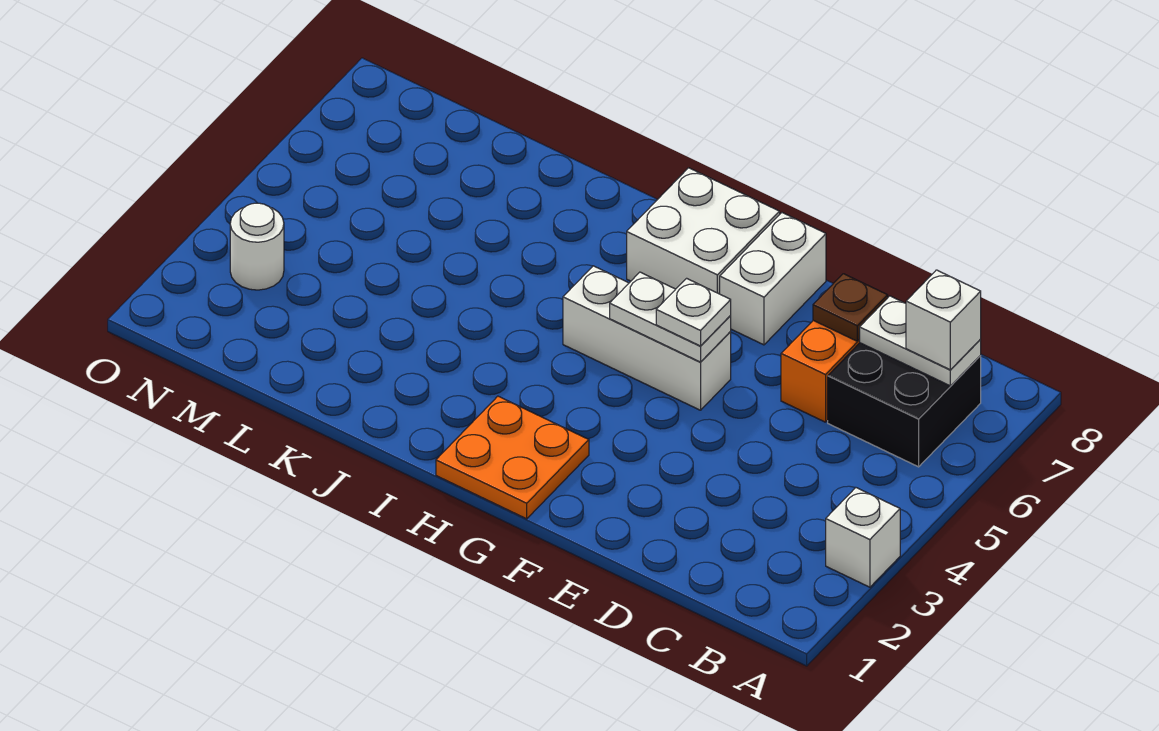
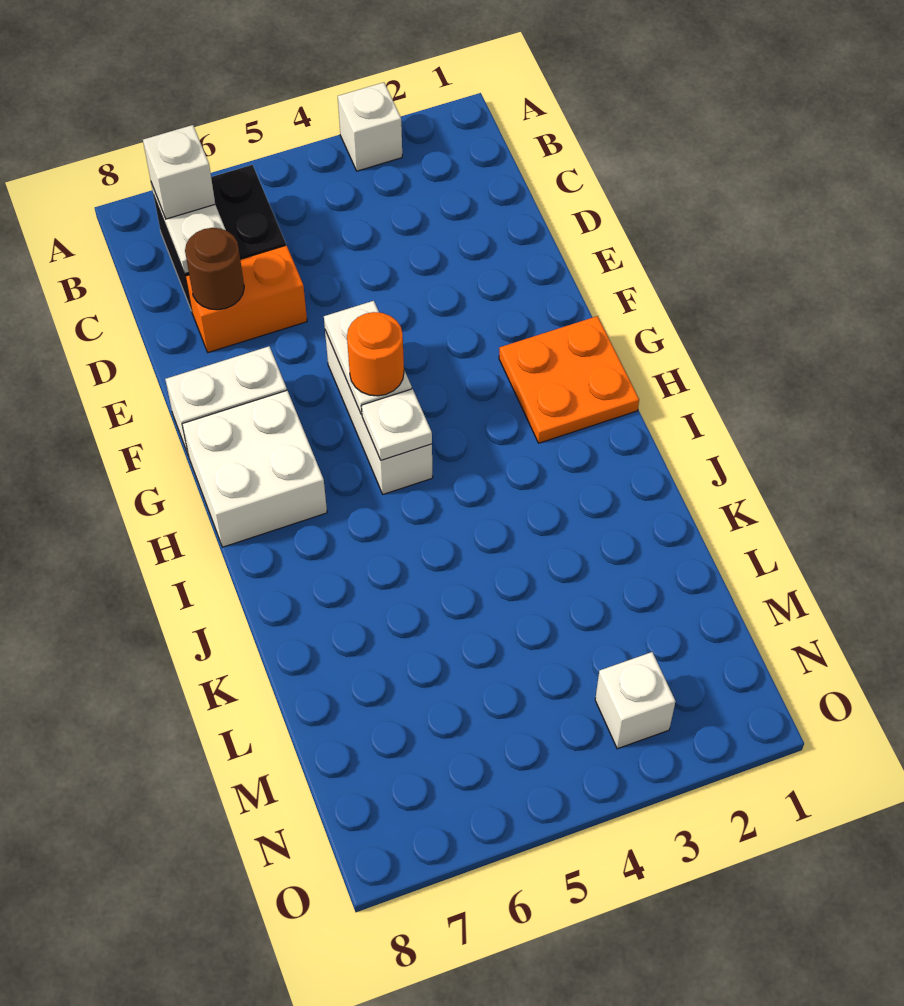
brown 1x1 plate [813,274,888,341] -> brown 1x1 round brick [185,228,244,310]
white 1x1 plate [656,278,731,346] -> white 1x1 plate moved to [362,389,432,460]
none -> orange 1x1 round brick [347,312,404,396]
white 1x1 round brick [230,203,284,290] -> white 1x1 brick [595,652,676,749]

